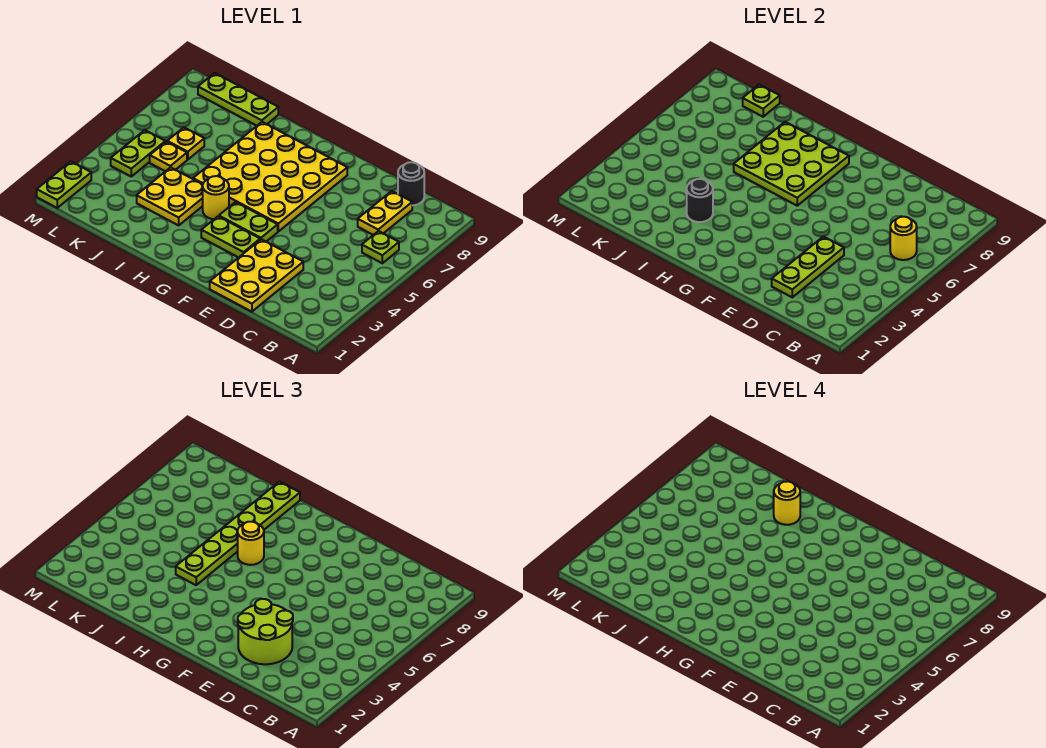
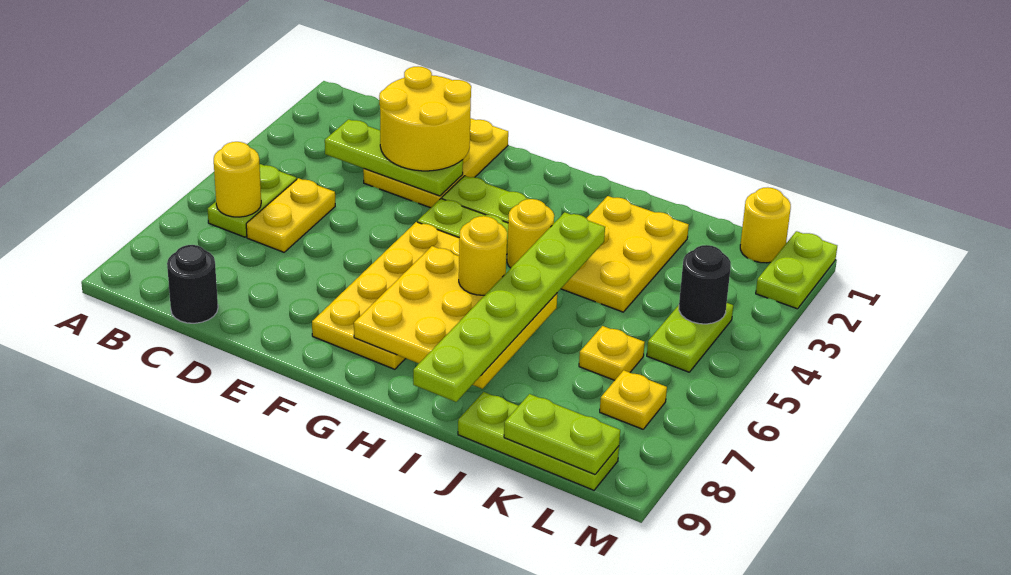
lime 1x1 plate [362,231,399,263] -> lime 1x2 plate [208,164,297,237]
yellow 1x2 plate [358,191,412,235] -> yellow 1x2 plate moved to [246,178,335,252]
lime 1x3 plate [772,237,844,297] -> lime 1x3 plate turned to [325,119,463,196]
lime 2x2 round brick [238,599,293,664] -> yellow 2x2 round brick [379,66,471,171]
yellow 4x4 plate [193,122,347,231] -> yellow 2x4 plate [312,222,459,369]
lime 3x3 plate [734,122,849,206] -> yellow 3x3 plate [354,246,557,389]
yellow 2x2 plate [137,167,203,225] -> yellow 2x3 plate [561,196,689,312]
black 1x1 round brick [687,179,713,222] -> black 1x1 round brick moved to [679,245,731,324]
yellow 1x1 round brick [774,481,800,525] -> yellow 1x1 round brick moved to [740,187,791,263]
yellow 1x1 plate [150,142,187,171] -> yellow 1x1 plate moved to [600,370,667,429]
lime 1x1 plate [743,85,780,117] -> lime 1x2 plate [504,394,620,474]

